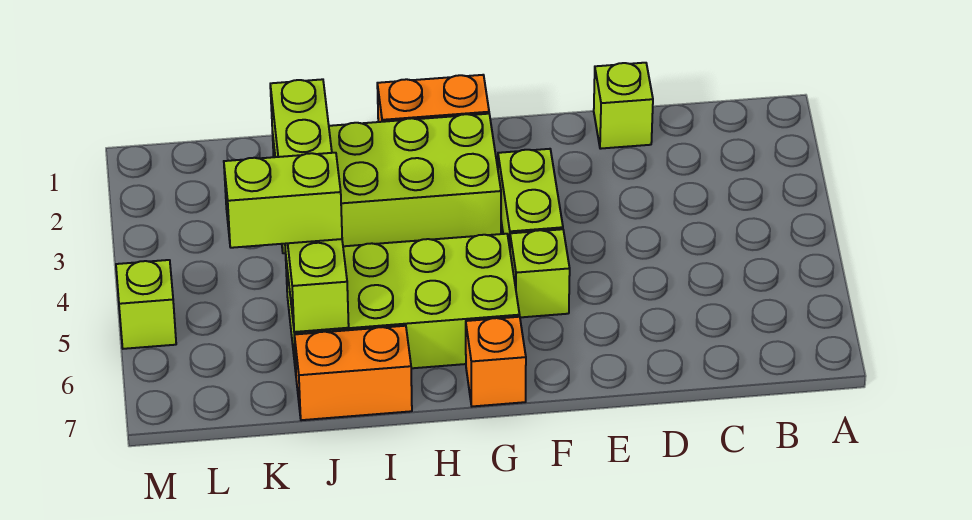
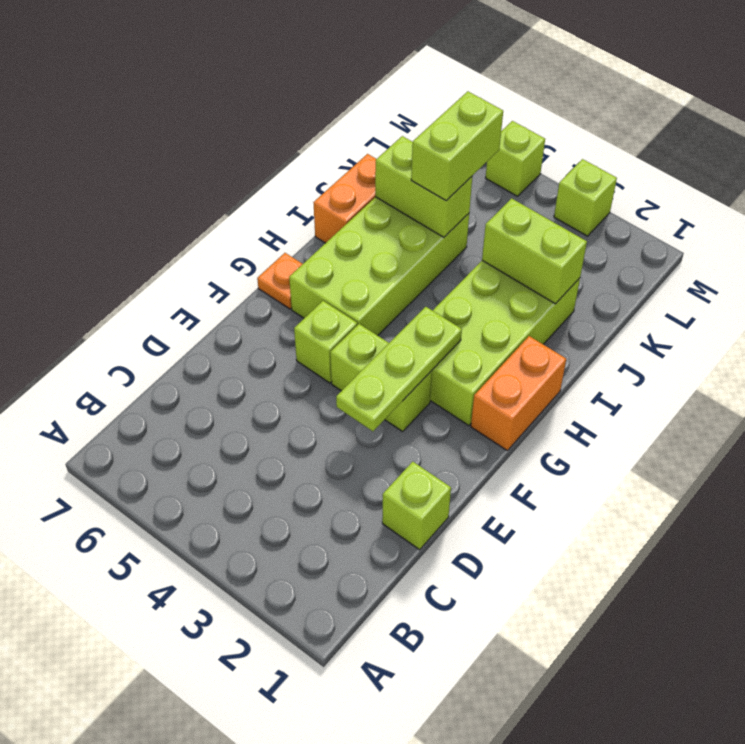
none -> lime 1x3 plate [336,307,462,431]
orange 1x1 brick [466,317,526,406] -> orange 1x1 plate [257,253,302,309]
none -> lime 1x1 brick [554,159,617,236]

